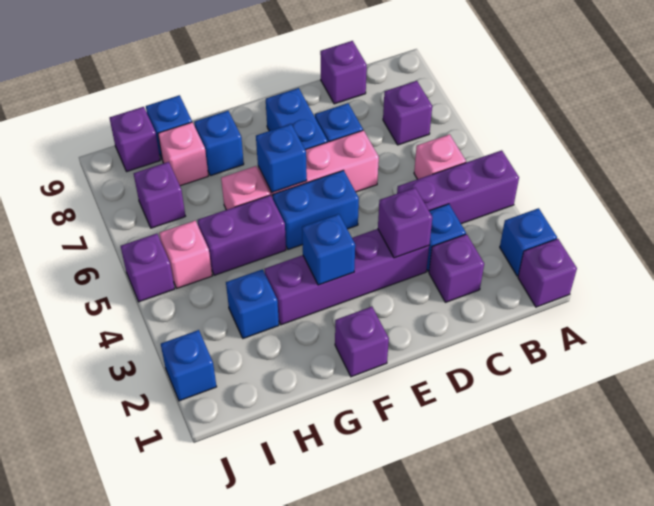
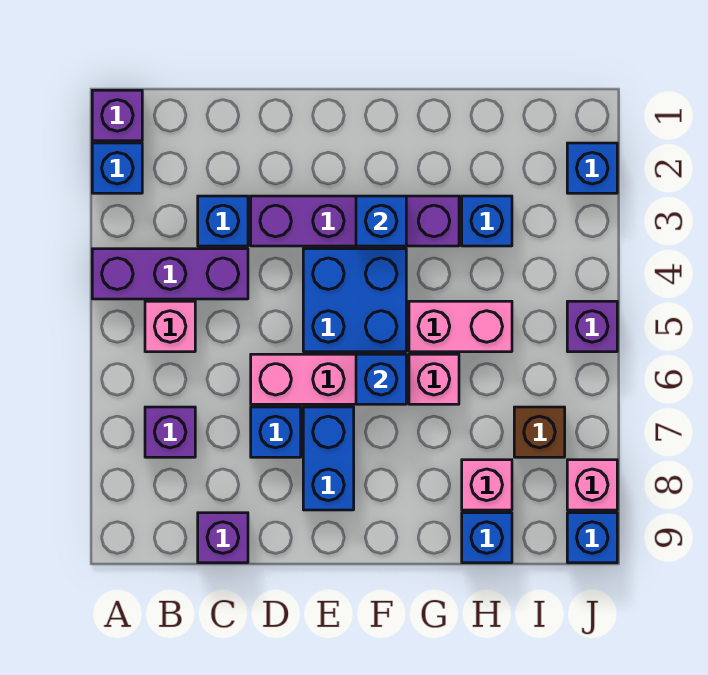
purple 1x1 brick [429,234,484,302] -> none
purple 1x1 brick [378,188,432,258] -> none
blue 1x2 brick [272,170,359,250] -> blue 2x2 brick [303,249,406,352]
purple 1x1 brick [335,307,389,377] -> none
purple 1x2 brick [198,195,286,275] -> pink 1x2 brick [409,301,512,352]
blue 1x1 brick [194,111,244,176] -> blue 1x1 brick moved to [567,513,617,563]
pink 1x1 brick [159,221,212,288] -> pink 1x1 brick moved to [567,460,617,510]
purple 1x1 brick [134,162,185,228] -> brown 1x1 brick [514,407,565,457]
purple 1x1 brick [110,107,160,172] -> none

